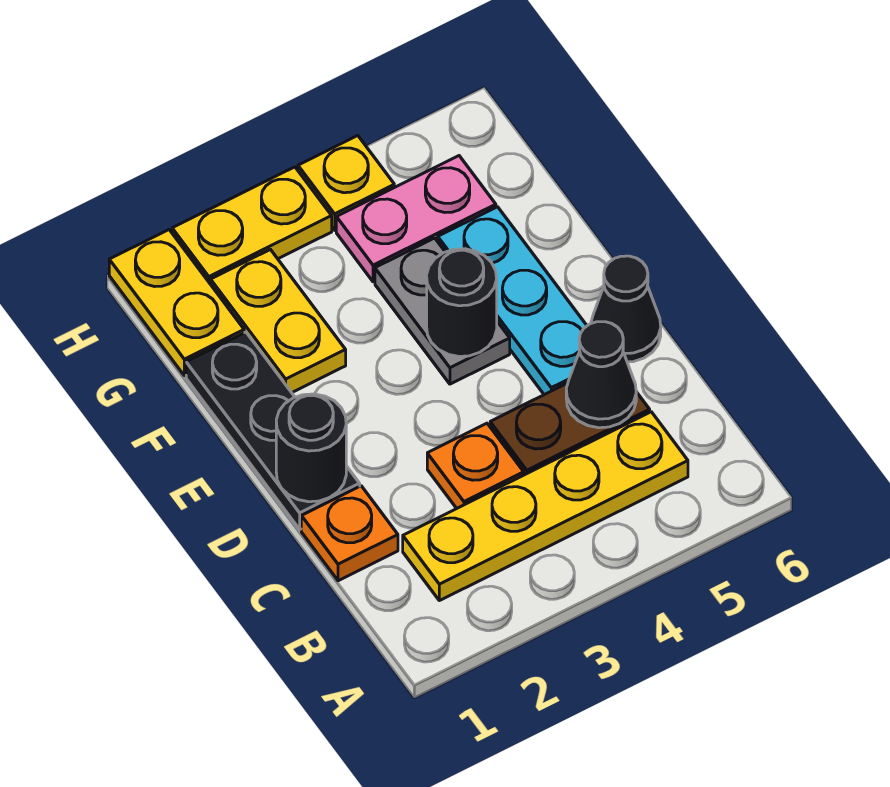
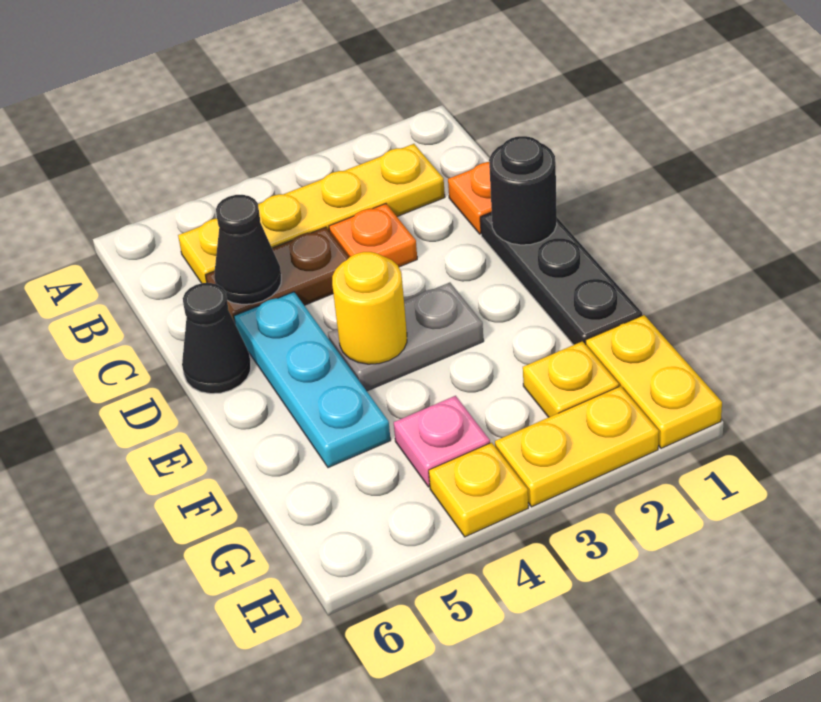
grey 1x2 plate [375,238,510,384] -> grey 1x2 plate turned to [328,283,484,391]
black 1x1 round brick [427,249,497,356] -> yellow 1x1 round brick [332,252,407,364]
yellow 1x2 plate [211,250,346,393] -> yellow 1x1 plate [523,341,619,417]
pink 1x2 plate [336,156,496,282] -> pink 1x1 plate [394,396,490,487]

